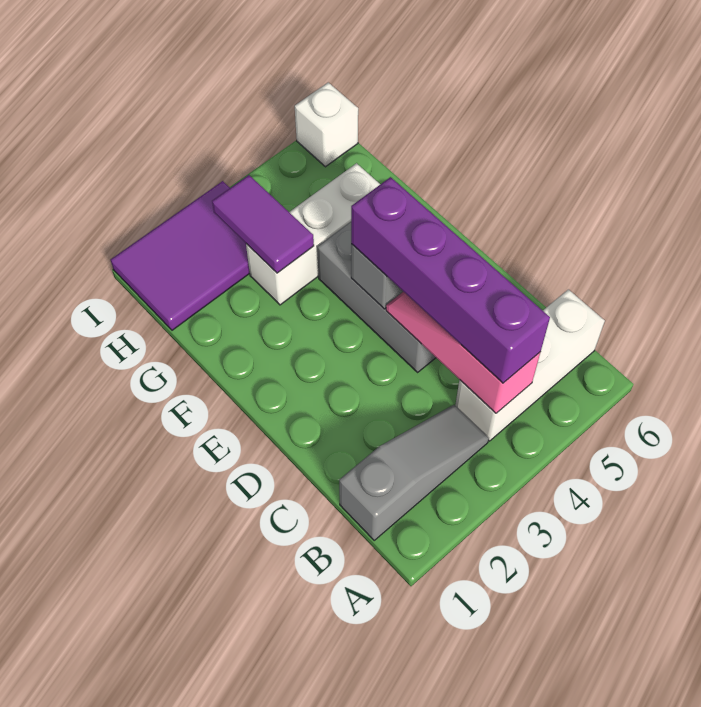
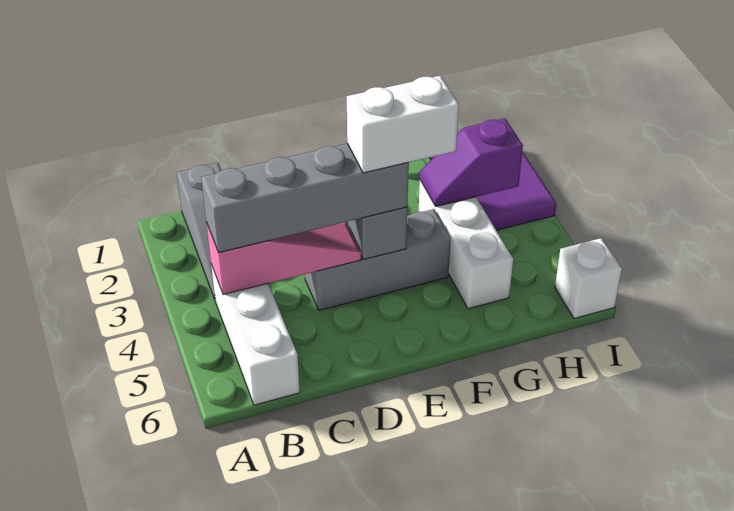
purple 1x4 brick [351,177,550,383] -> grey 1x4 brick [201,144,409,253]
none -> white 1x2 brick [347,76,459,173]
purple 1x2 tile [212,175,314,273] -> purple 1x2 slope [420,118,523,206]

